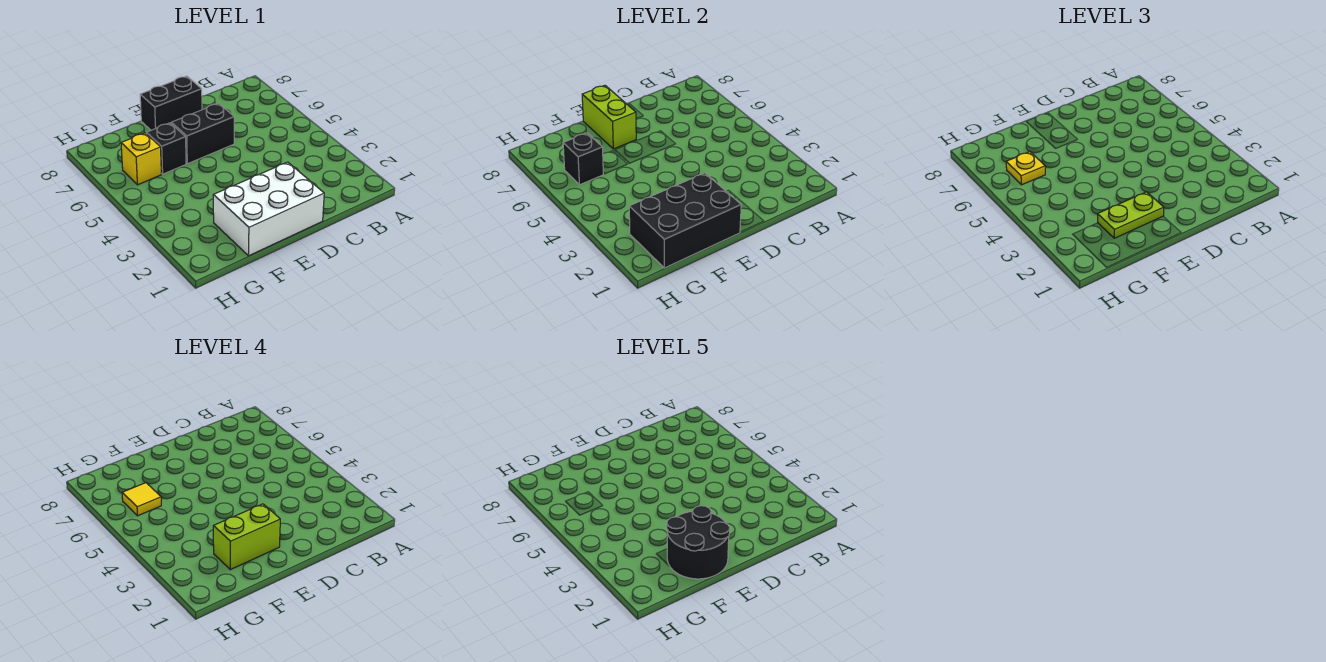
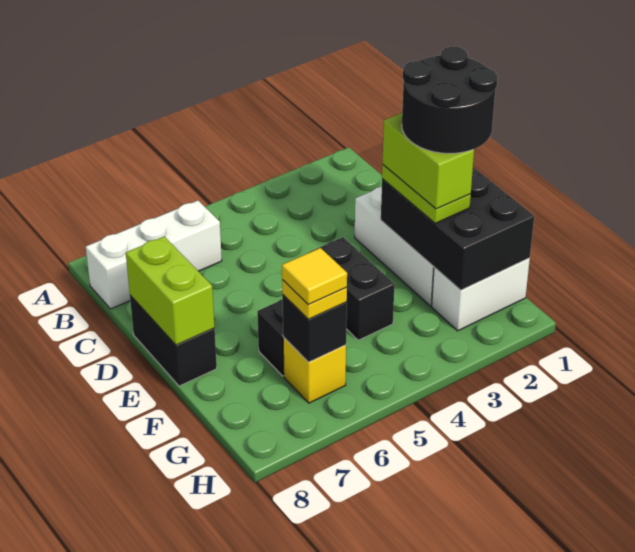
none -> white 1x3 brick [86,201,222,309]
black 1x2 brick [171,103,234,164] -> black 1x2 brick moved to [309,237,395,340]
lime 1x2 brick [582,85,636,149] -> lime 1x2 brick turned to [126,236,215,345]
none -> white 1x2 brick [432,258,530,331]

